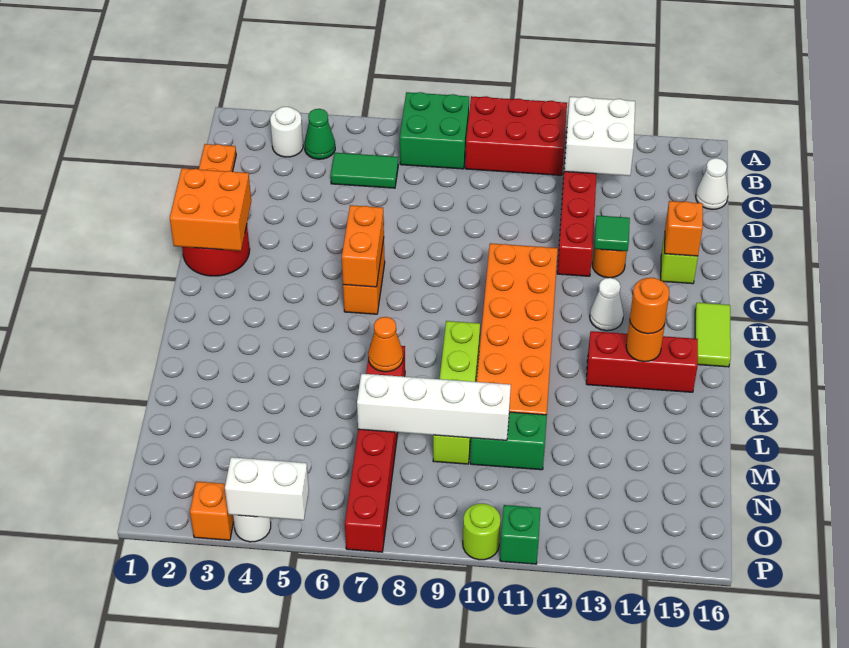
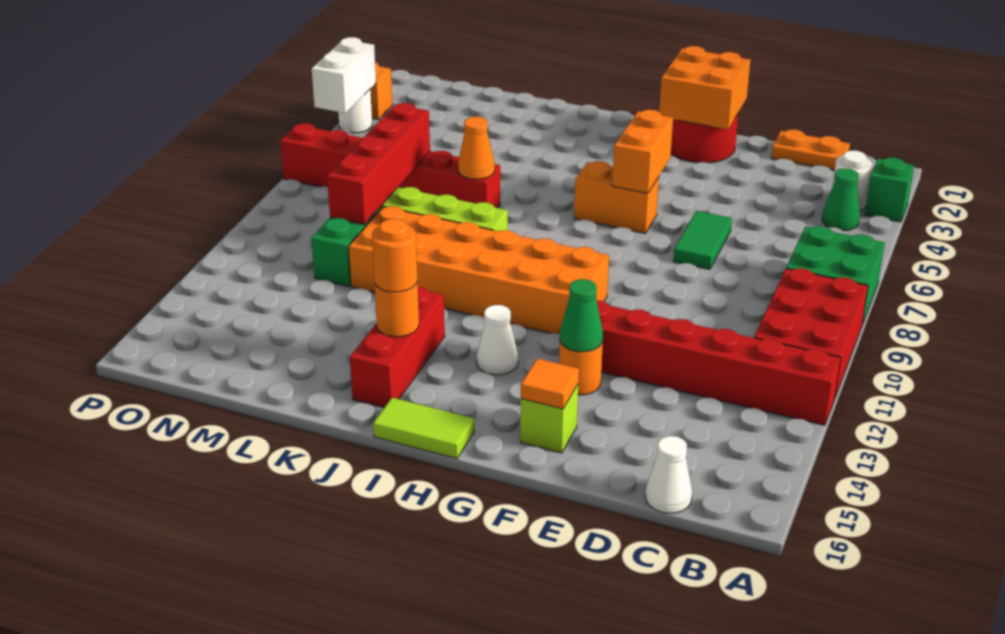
white 2x2 brick [564,97,635,176] -> none
green 1x2 tile [331,153,398,188] -> green 1x2 tile moved to [673,211,732,269]
green 1x1 tile [594,216,630,251] -> green 1x1 cone [560,279,603,352]
orange 1x1 brick [665,201,703,256] -> orange 1x1 tile [521,359,579,409]
orange 1x2 brick [342,205,384,287] -> orange 1x2 brick turned to [612,110,673,193]
white 1x4 brick [357,374,511,440] -> red 1x4 brick [327,103,430,225]
lime 1x1 round brick [463,503,501,560] -> none
green 1x1 brick [500,505,541,564] -> green 1x1 brick moved to [865,158,914,222]

